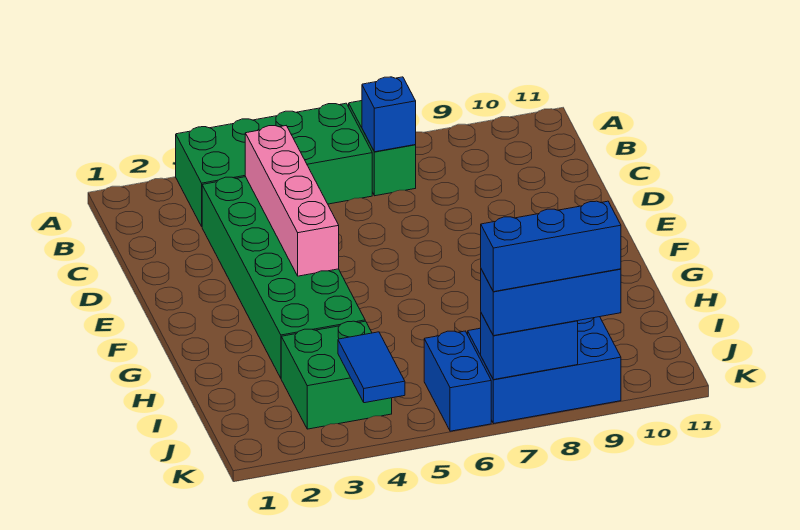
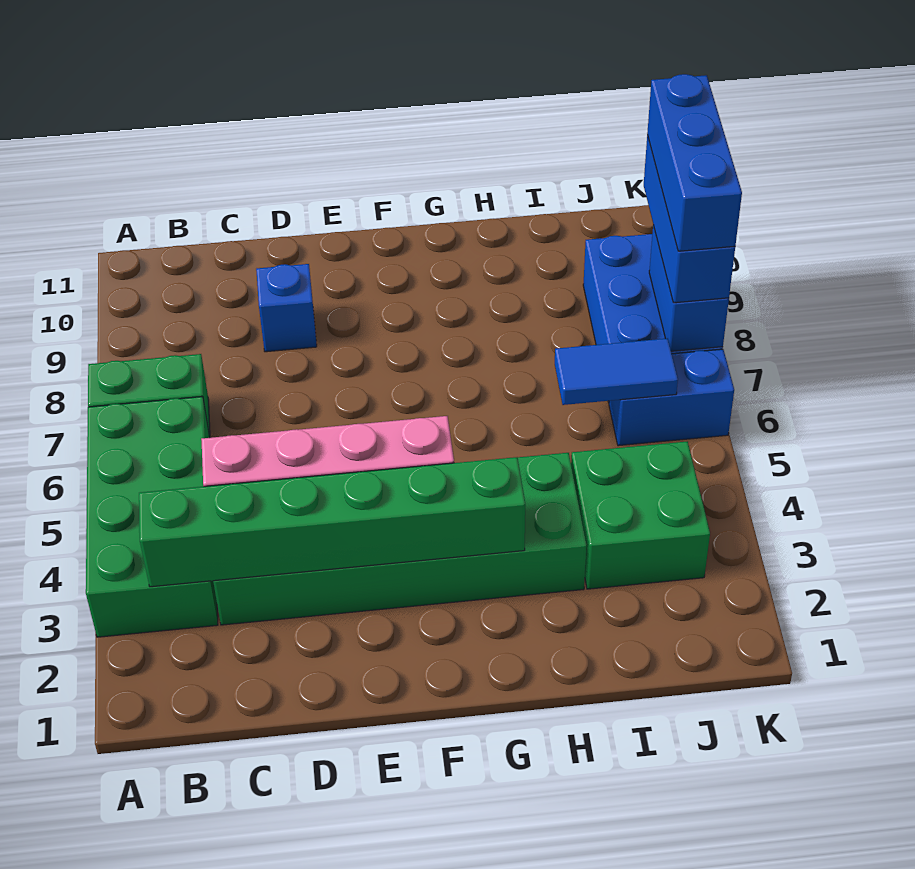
none -> green 1x6 brick [139,457,525,587]
blue 1x1 brick [362,77,416,152] -> blue 1x1 brick moved to [256,264,317,352]
blue 1x2 tile [338,332,405,403] -> blue 1x2 tile moved to [555,338,678,405]

